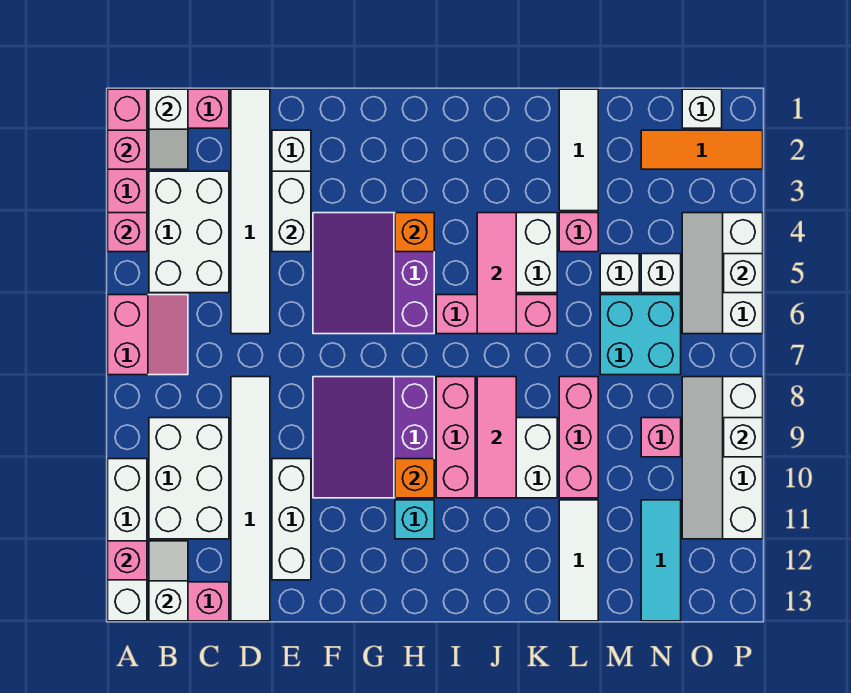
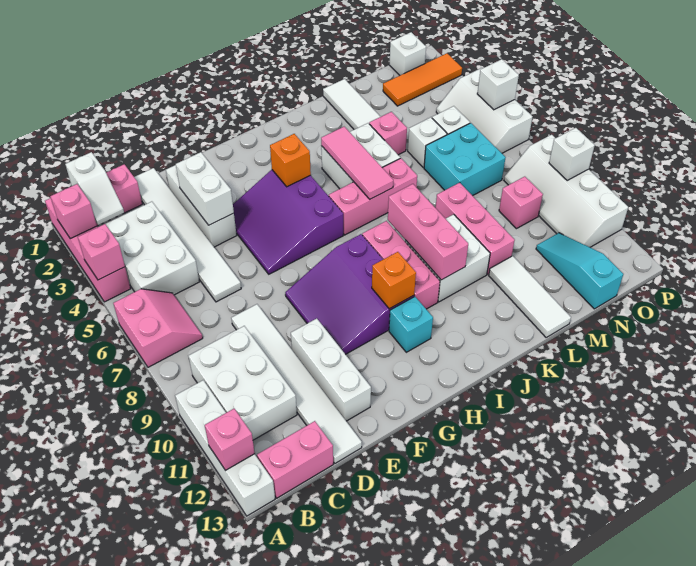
white 1x2 slope [149,541,188,621] -> none
pink 1x3 tile [477,377,516,498] -> pink 1x3 brick [388,184,468,280]
cyan 1x3 tile [641,500,681,621] -> cyan 1x3 slope [536,233,623,309]

